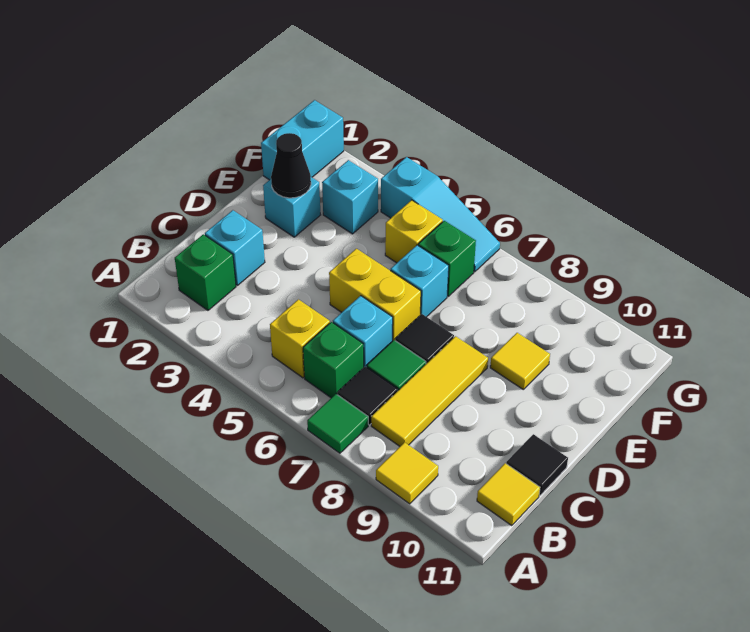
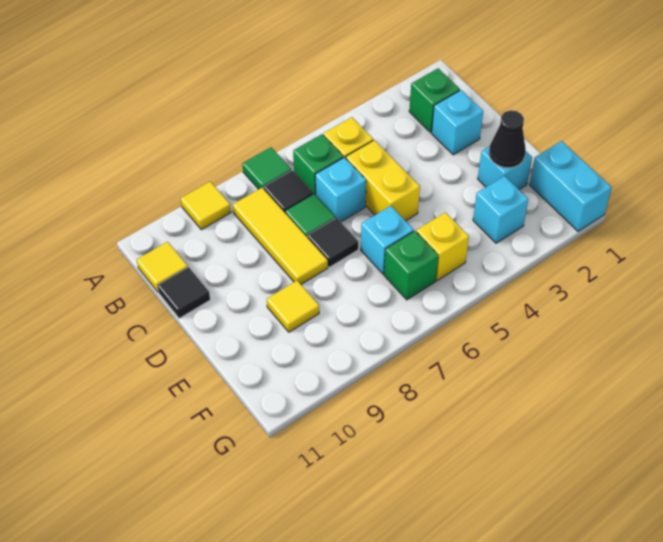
yellow 1x2 brick [329,249,421,341] -> yellow 1x2 brick turned to [346,140,420,221]
cyan 1x3 slope [381,157,500,272] -> none

